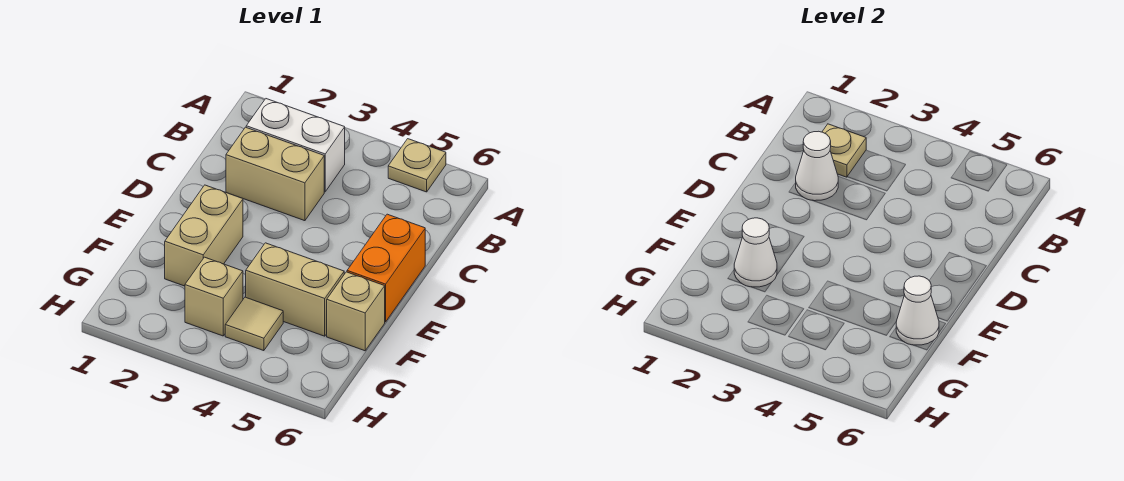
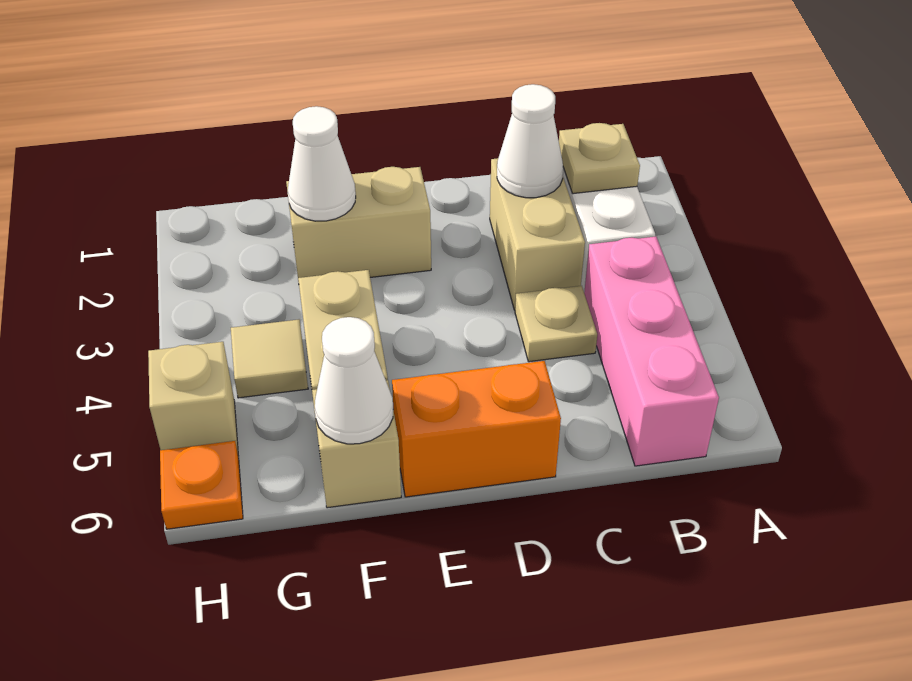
tan 1x1 plate [388,139,446,192] -> tan 1x1 plate moved to [515,286,597,362]
none -> pink 1x3 brick [584,237,719,466]
tan 1x1 brick [185,257,243,336] -> tan 1x1 brick moved to [148,342,238,452]
none -> orange 1x1 plate [160,441,243,529]

